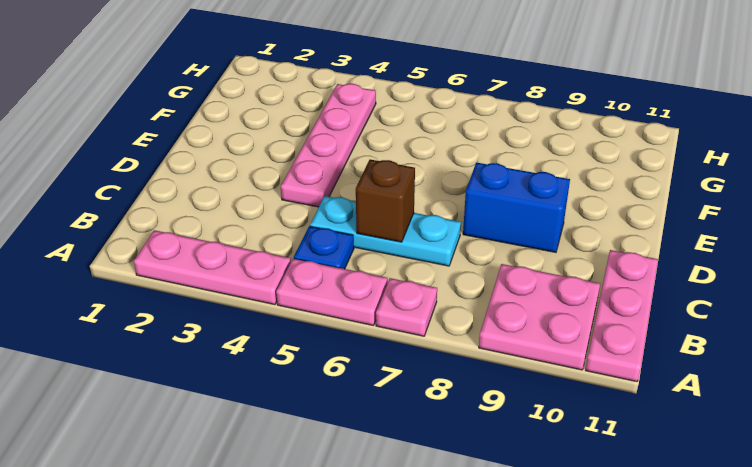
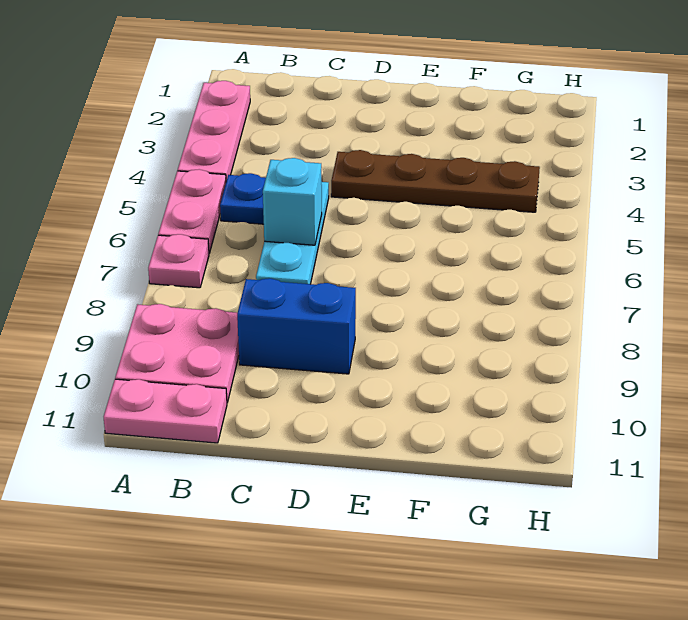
pink 1x3 plate [586,250,658,382] -> pink 1x2 plate [104,379,227,443]
brown 1x1 brick [356,160,415,242] -> cyan 1x1 brick [263,158,322,245]
pink 1x4 plate [281,84,376,207] -> brown 1x4 plate [331,150,540,212]
blue 1x2 brick [463,163,570,252] -> blue 1x2 brick turned to [237,278,356,374]

